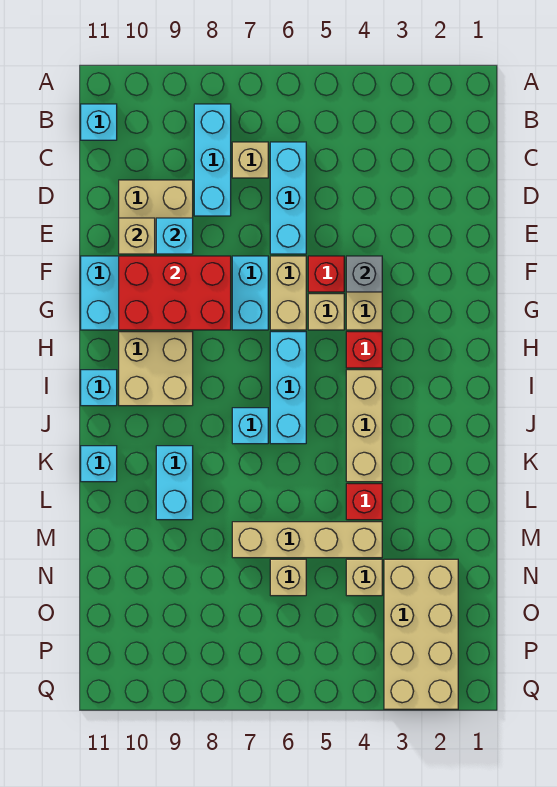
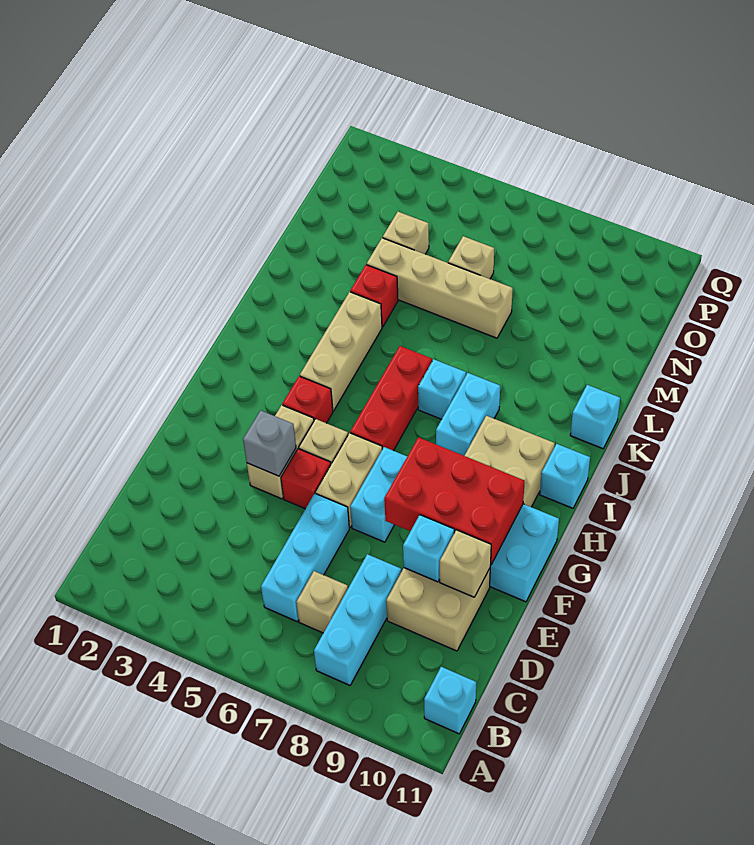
cyan 1x3 brick [270,332,306,444] -> red 1x3 brick [350,346,432,451]
cyan 1x2 brick [156,446,193,520] -> cyan 1x2 brick moved to [436,373,500,456]
tan 2x4 brick [384,559,458,709] -> none

